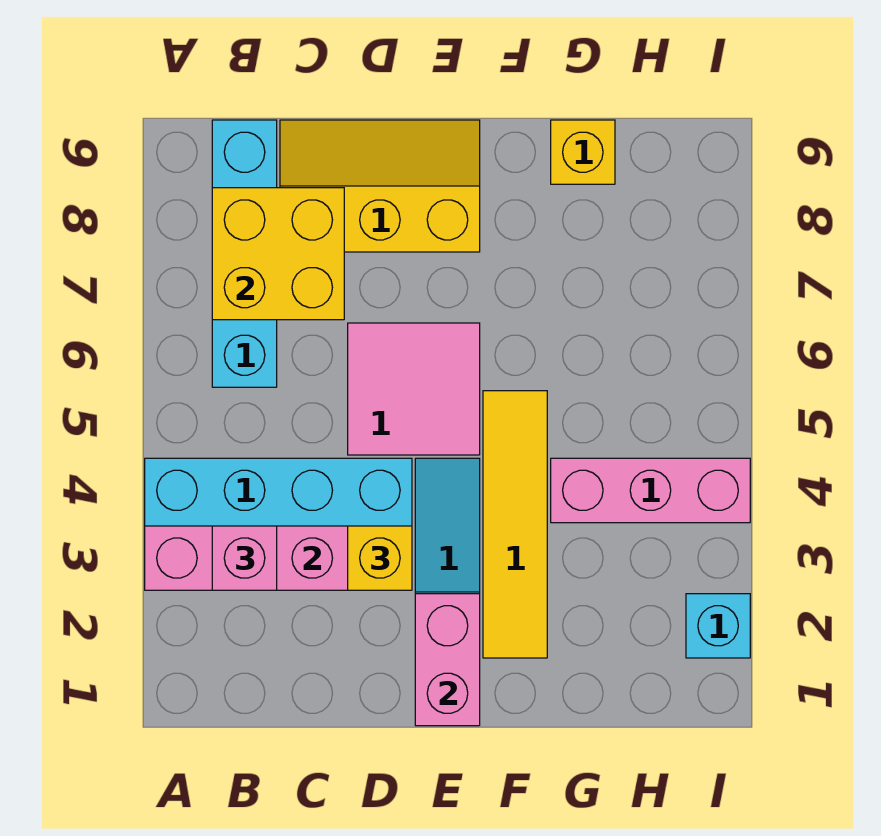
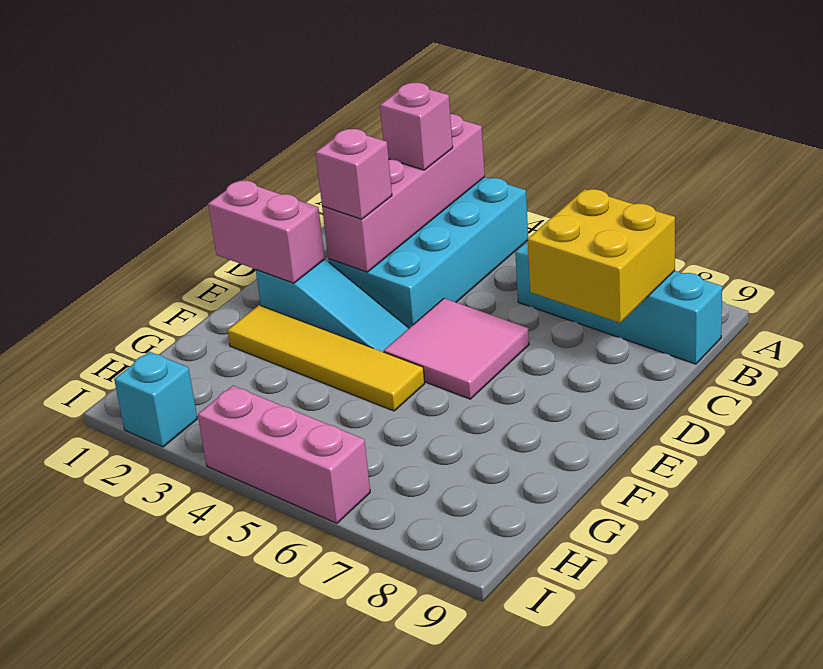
yellow 2x3 slope [280,120,480,252] -> none
yellow 1x1 brick [348,526,412,590] -> pink 1x1 brick [316,129,392,219]
pink 1x3 brick [551,458,750,523] -> pink 1x3 brick turned to [198,386,370,523]
yellow 1x1 brick [551,120,615,184] -> none

